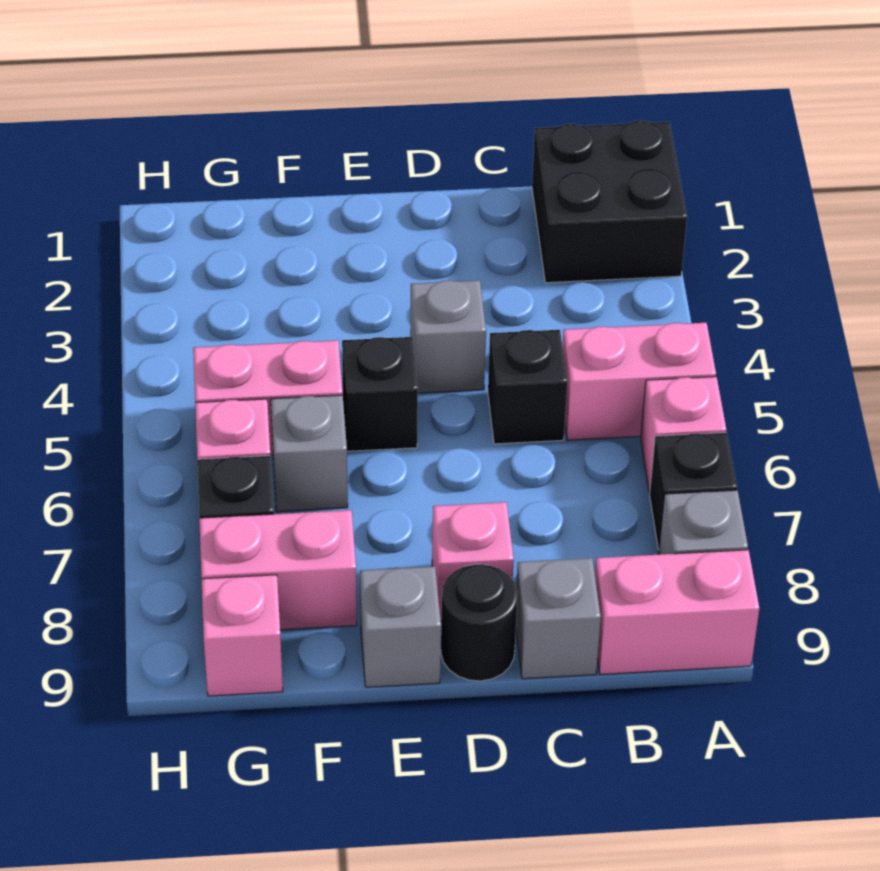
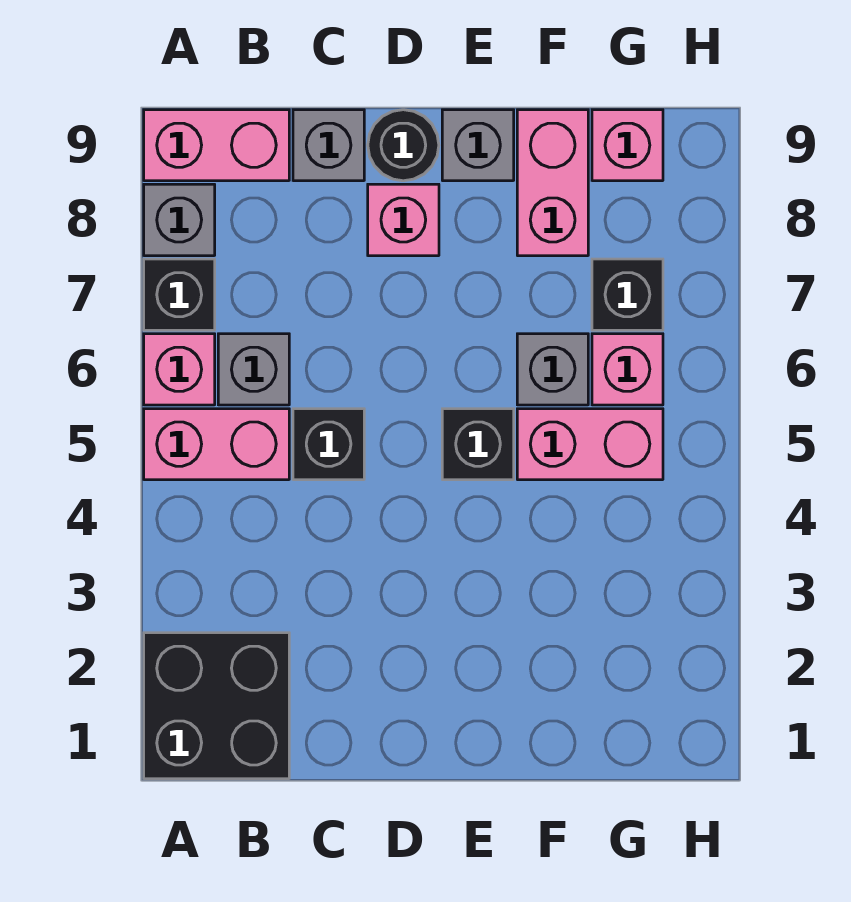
grey 1x1 brick [410,280,486,393] -> grey 1x1 brick moved to [218,334,289,405]
pink 1x2 brick [199,510,357,630] -> pink 1x2 brick turned to [517,110,588,256]

